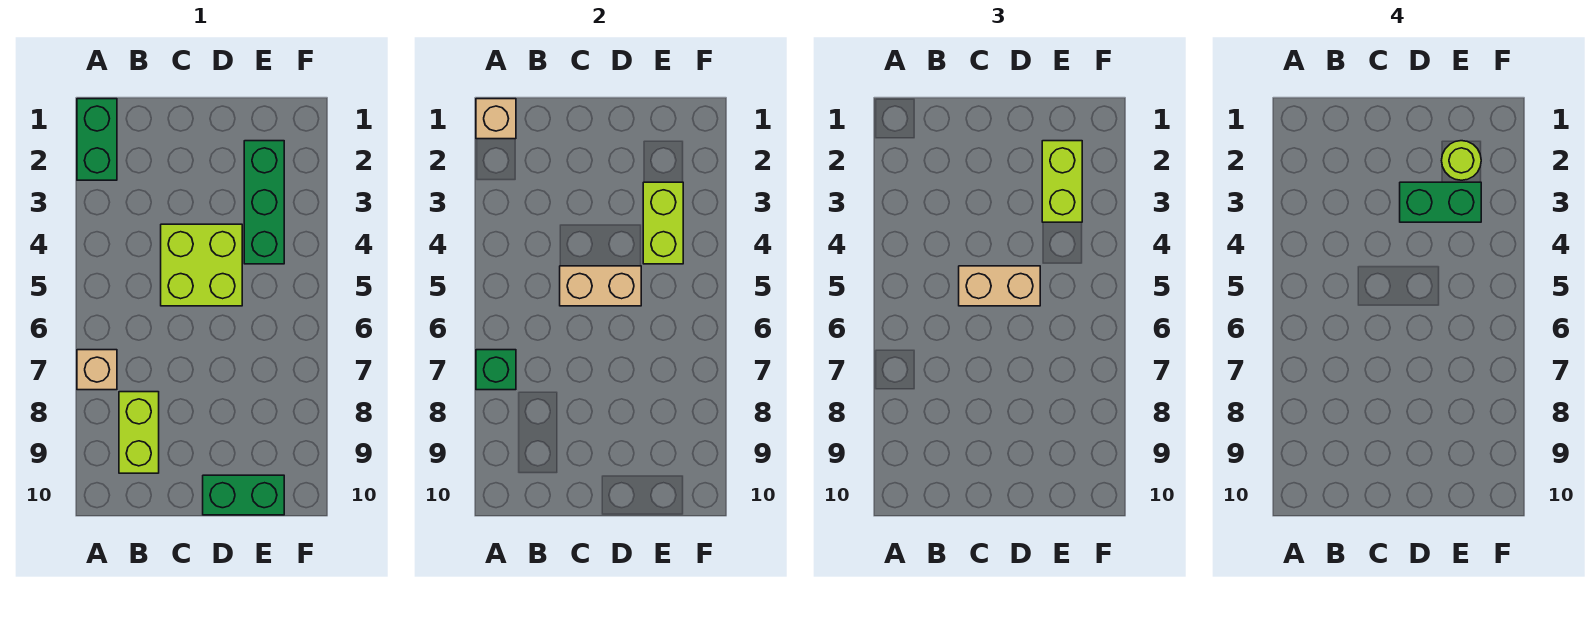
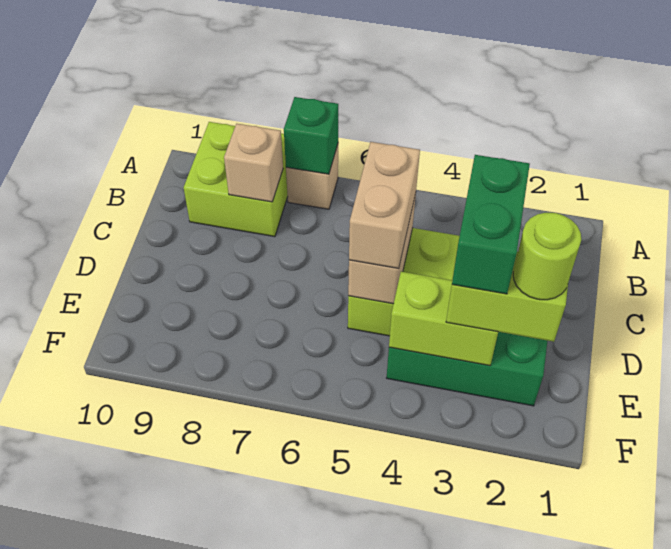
green 1x2 brick [77,99,117,180] -> none
tan 1x1 brick [476,99,516,139] -> tan 1x1 brick moved to [224,124,283,202]
lime 1x2 brick [119,392,159,473] -> lime 2x2 brick [184,122,288,237]
green 1x2 brick [203,475,284,515] -> none

